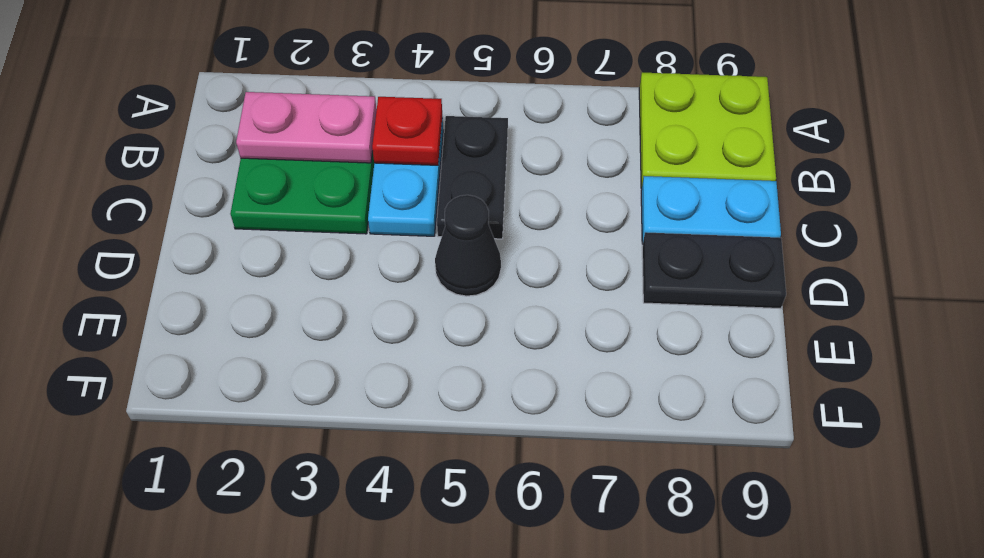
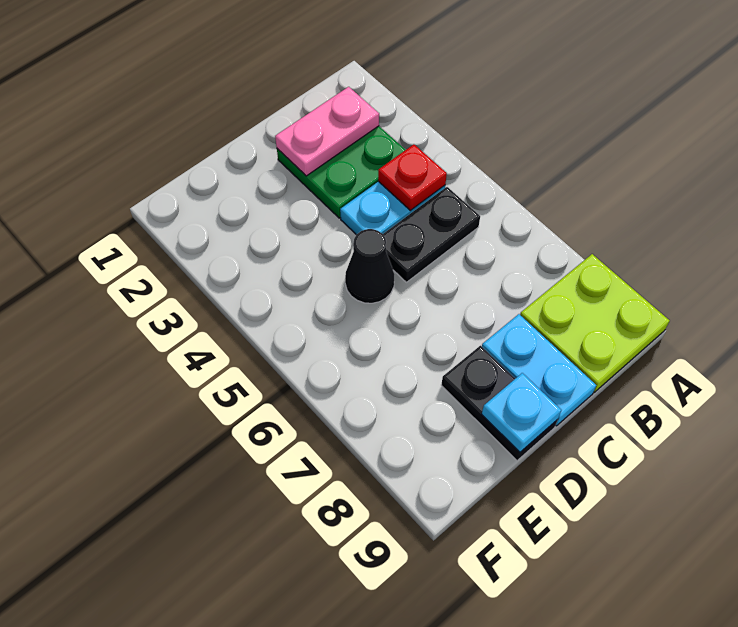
pink 1x2 plate [236,92,377,163] -> pink 1x2 plate turned to [275,87,379,176]
none -> cyan 1x1 plate [482,373,561,452]

